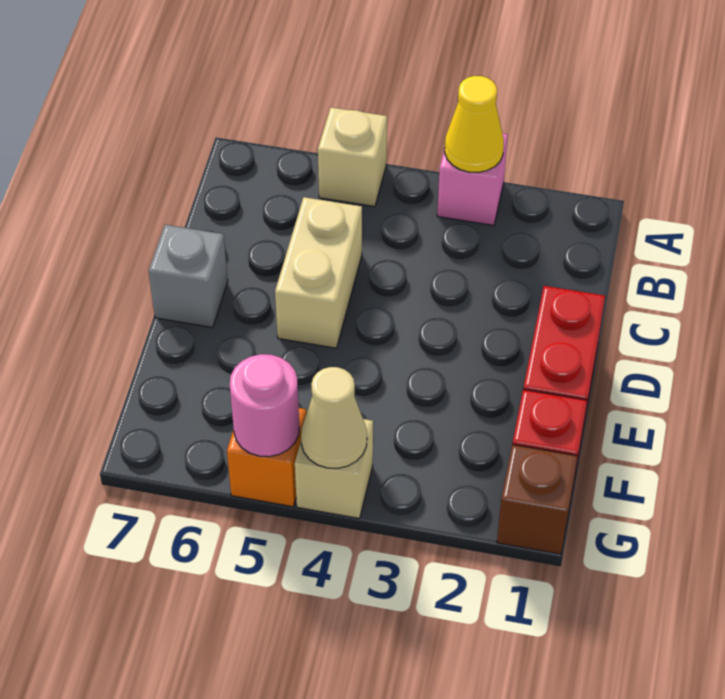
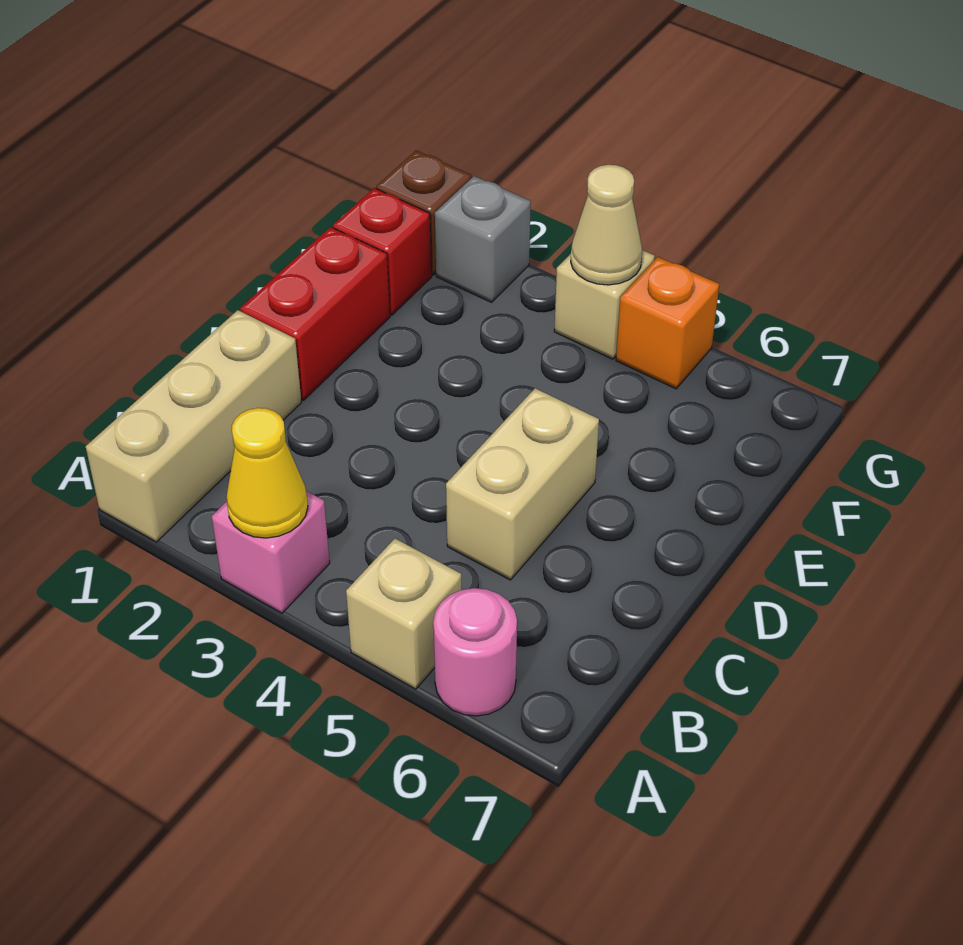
none -> tan 1x3 brick [86,310,301,542]
grey 1x1 brick [149,225,228,328] -> grey 1x1 brick moved to [435,176,531,302]
pink 1x1 round brick [230,354,299,457] -> pink 1x1 round brick moved to [433,588,517,716]

